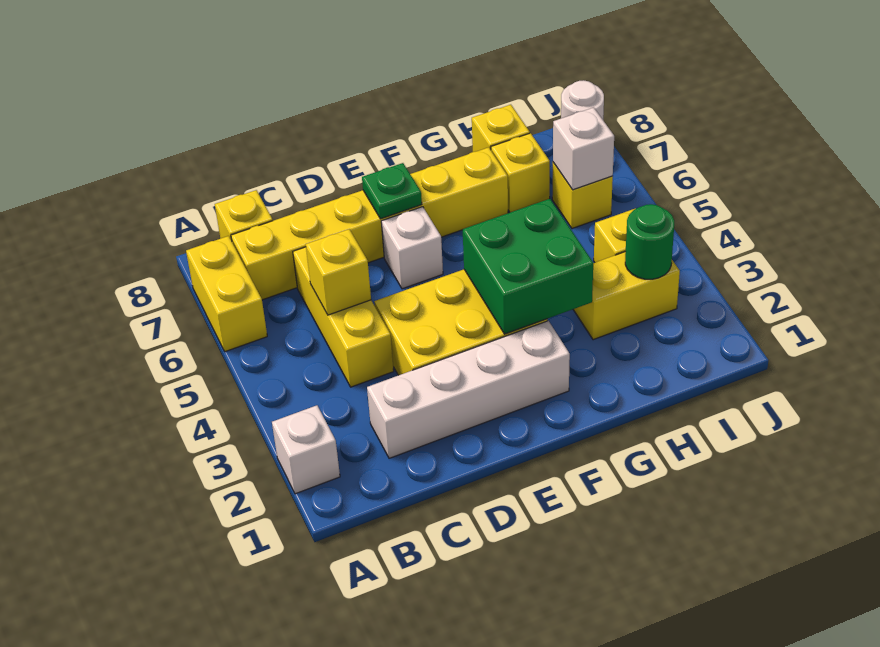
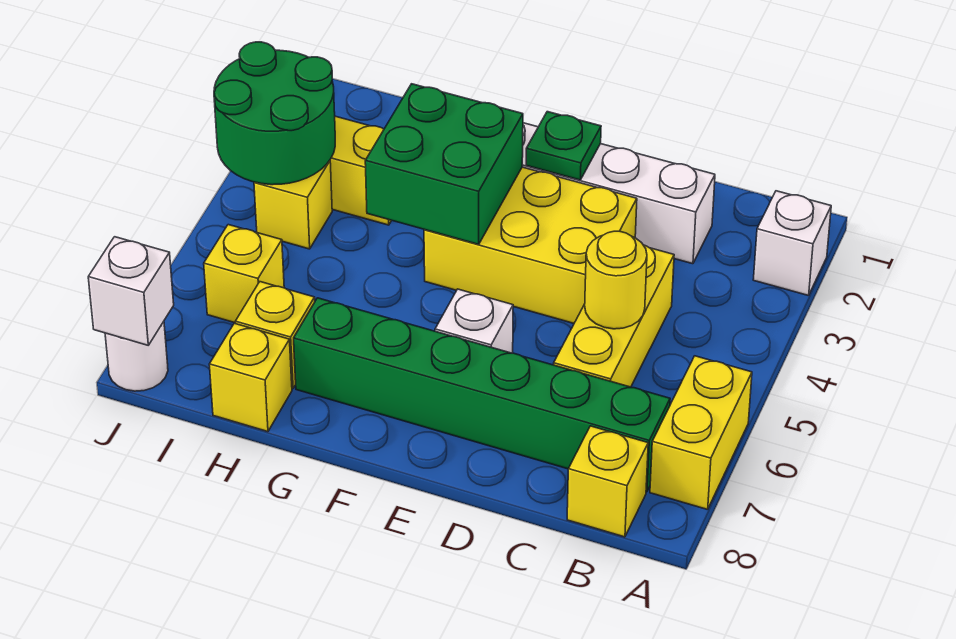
yellow 1x6 brick [231,147,508,300] -> green 1x6 brick [294,298,670,492]
yellow 1x1 brick [306,229,371,315] -> yellow 1x1 round brick [585,231,647,329]
green 1x1 plate [362,163,422,219] -> green 1x1 plate moved to [526,112,601,180]
green 1x1 round brick [625,204,674,279] -> green 2x2 round brick [214,42,335,185]
white 1x1 brick [553,107,614,190] -> white 1x1 brick moved to [88,237,174,345]

